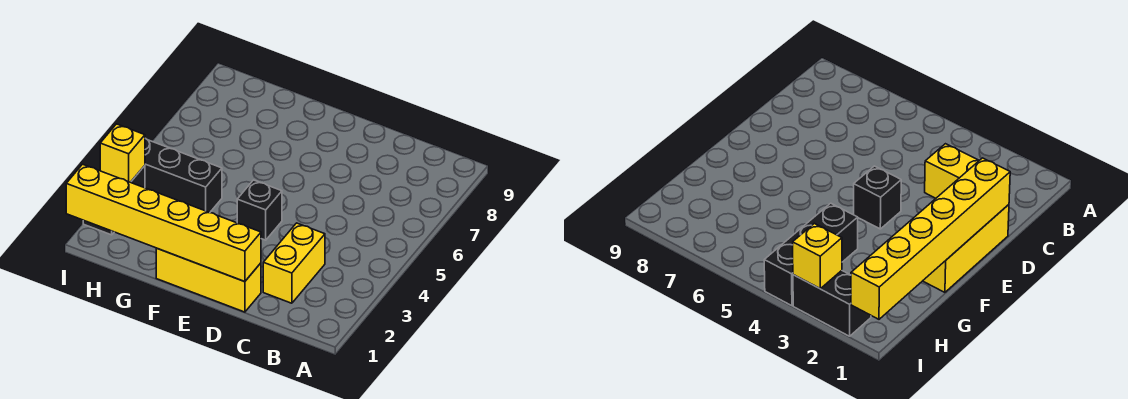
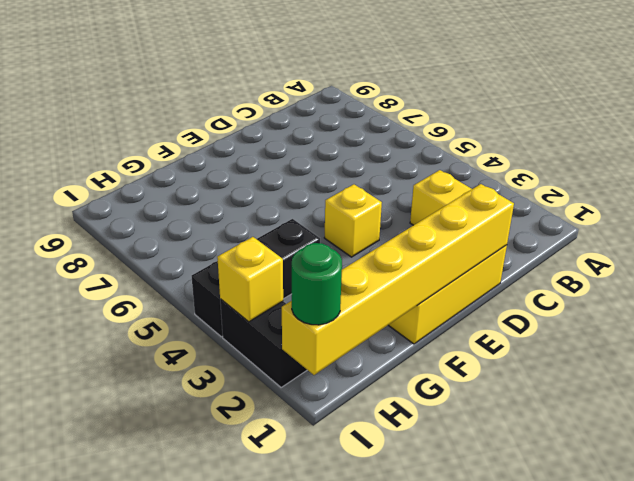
black 1x1 brick [237,180,282,240] -> yellow 1x1 brick [324,184,382,257]
none -> green 1x1 round brick [292,243,342,325]

